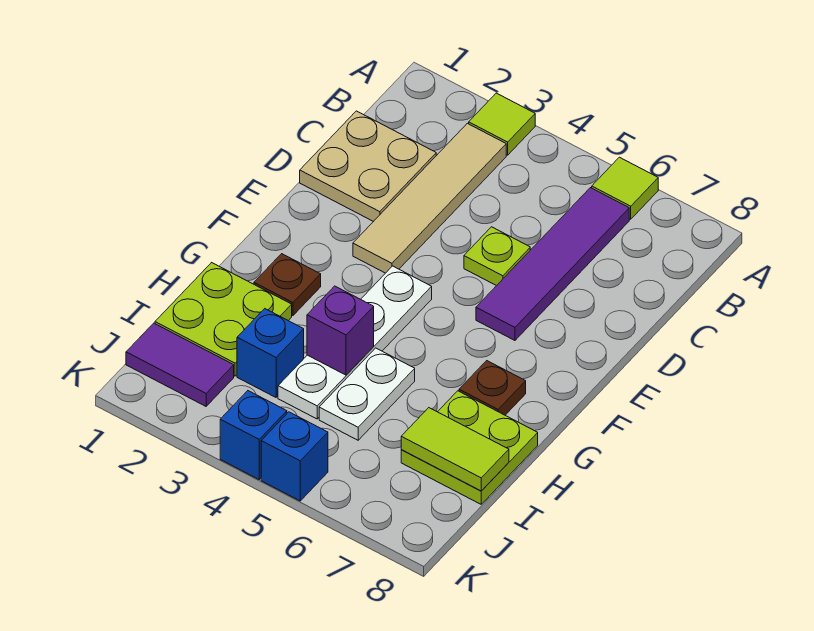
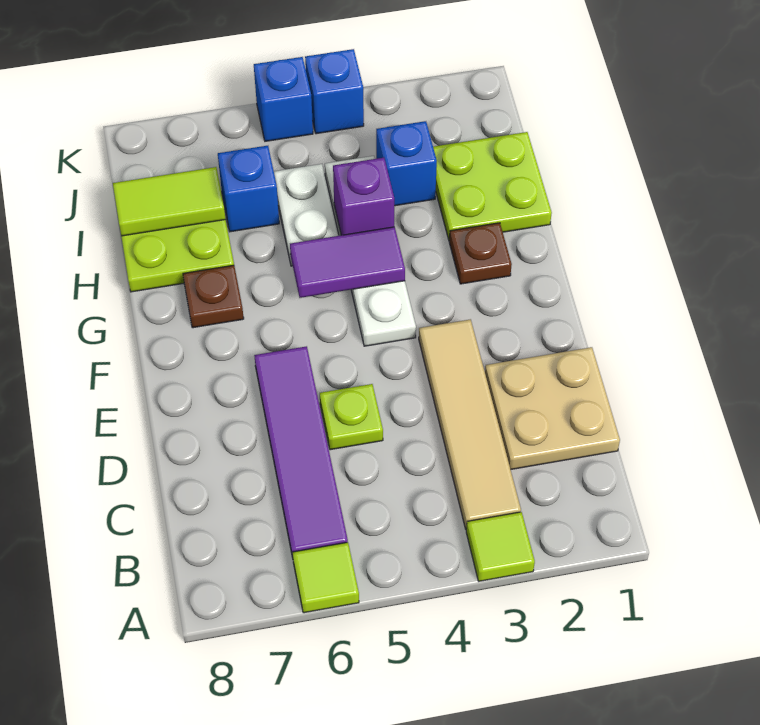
none -> blue 1x1 brick [218,146,279,232]
purple 1x2 tile [126,323,234,406] -> purple 1x2 tile moved to [290,227,405,298]

